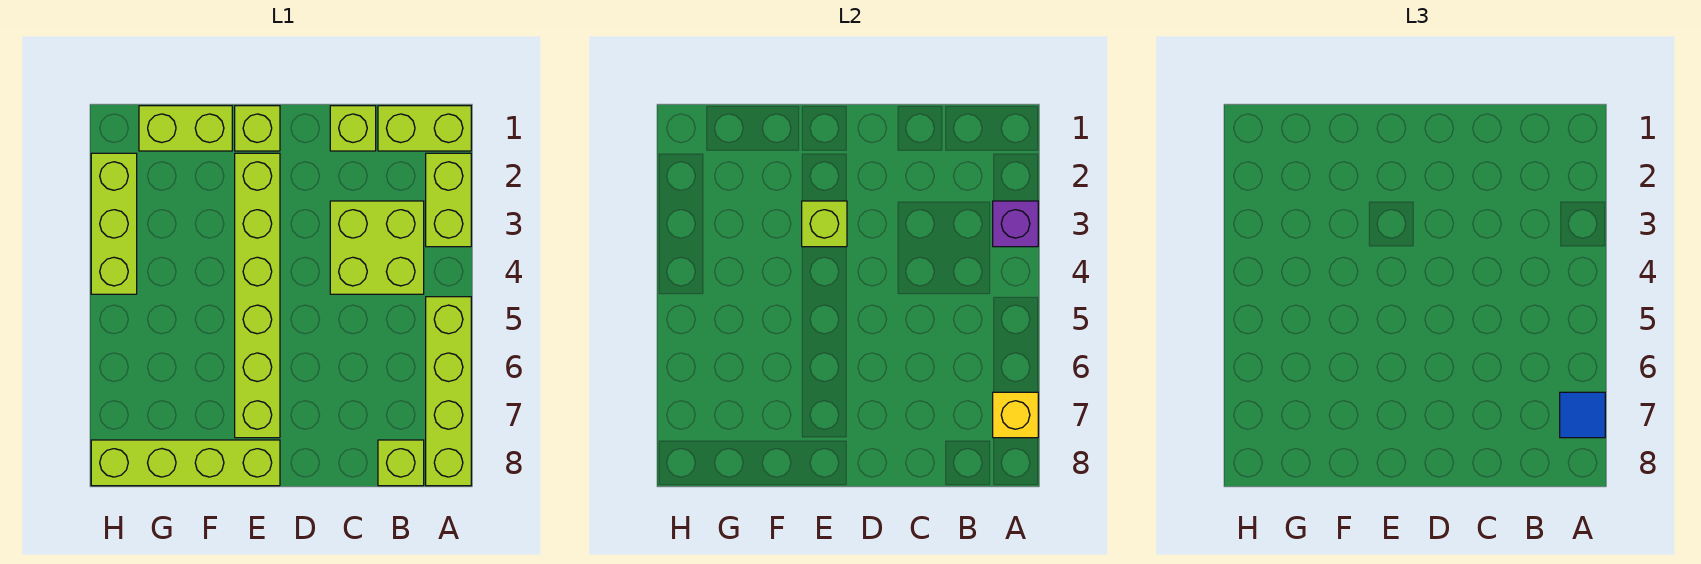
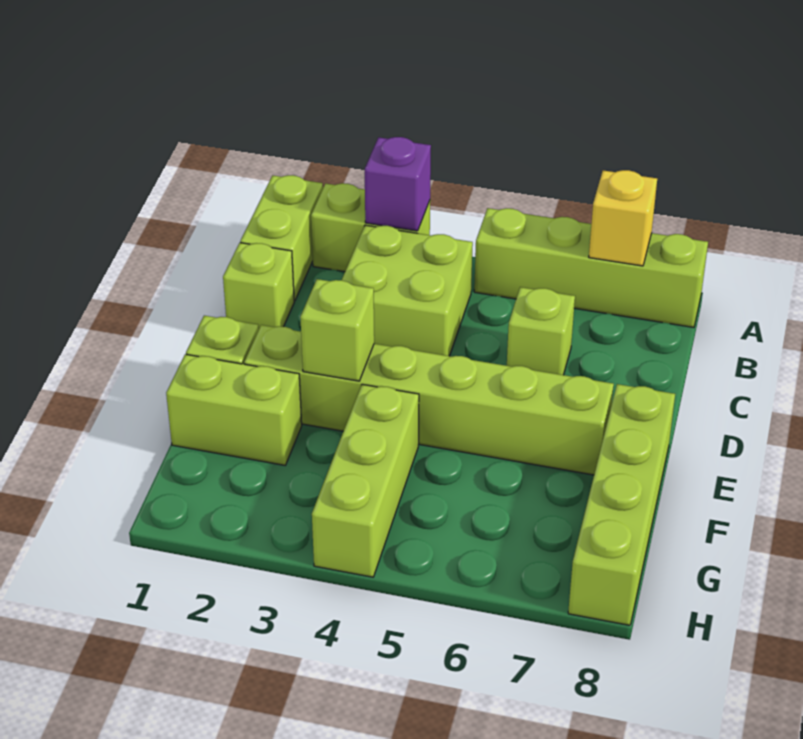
blue 1x1 tile [1560,392,1605,438] -> none
lime 1x1 brick [378,440,424,486] -> lime 1x1 brick moved to [507,287,575,375]
lime 1x2 brick [139,106,232,151] -> lime 1x2 brick turned to [166,354,302,465]
lime 1x3 brick [91,153,137,294] -> lime 1x3 brick turned to [312,384,419,577]

